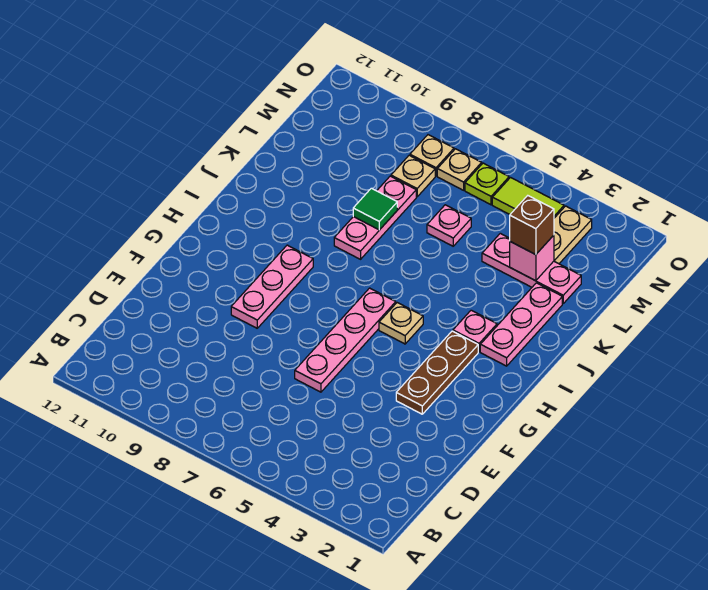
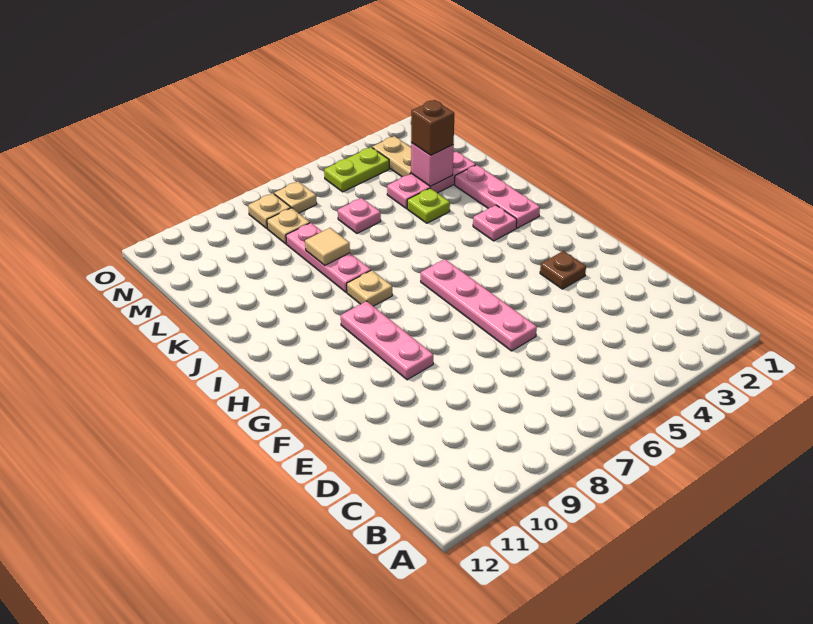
brown 1x3 plate [396,331,478,414] -> brown 1x1 plate [540,251,586,289]
tan 1x1 plate [379,303,423,344] -> tan 1x1 plate moved to [347,270,392,306]
green 1x1 tile [353,188,397,230] -> tan 1x1 tile [305,228,350,265]
lime 1x2 tile [492,178,564,218] -> lime 1x2 plate [324,147,389,192]
lime 1x1 plate [465,163,509,205] -> lime 1x1 plate moved to [407,188,450,223]

